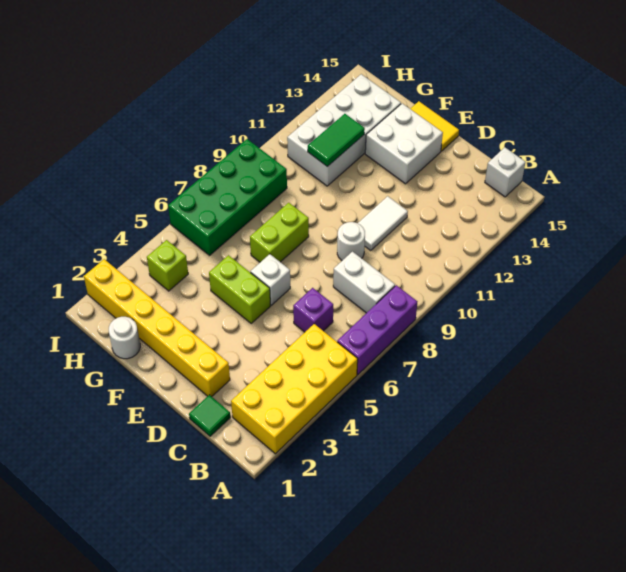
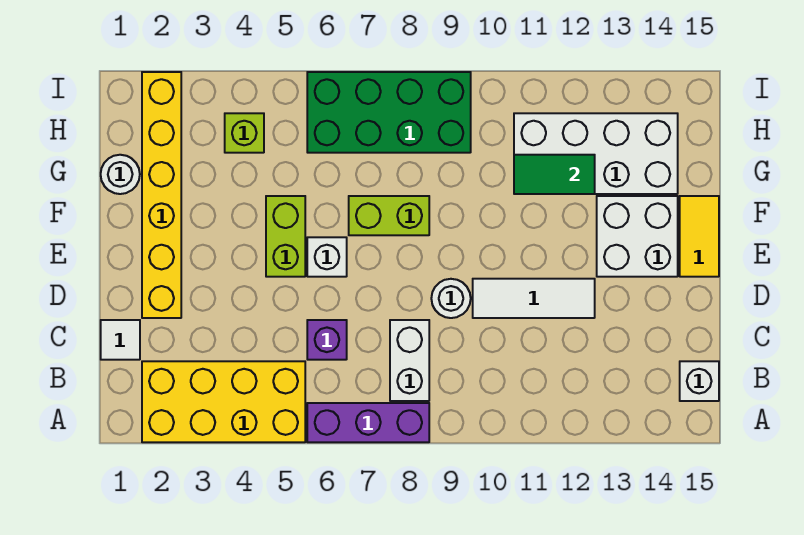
green 1x1 tile [189,395,230,436] -> white 1x1 tile [101,320,140,360]
white 1x2 tile [358,196,408,250] -> white 1x3 tile [473,279,595,318]

